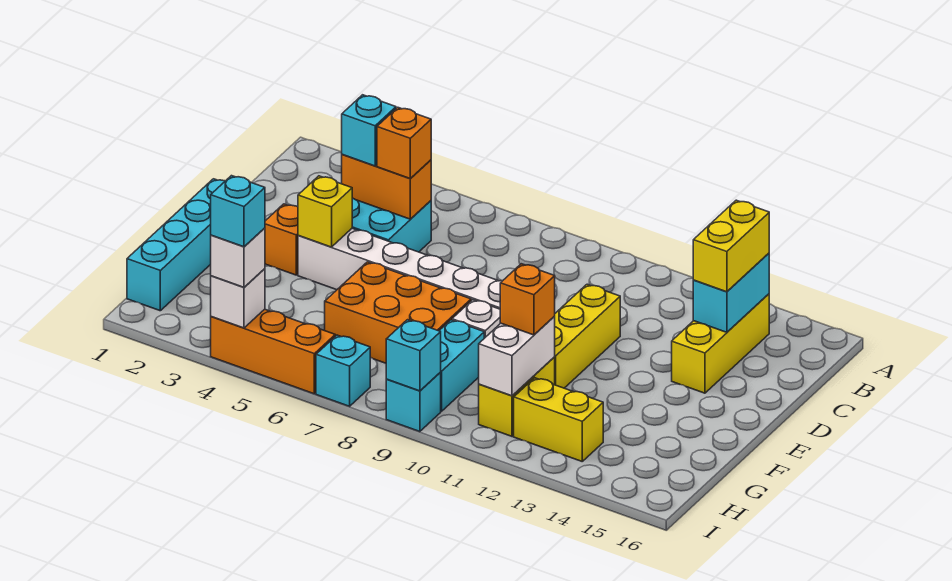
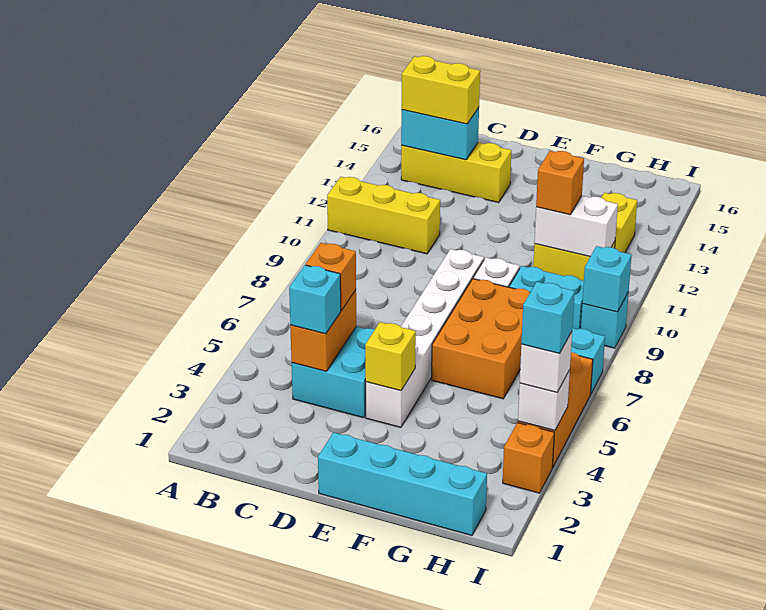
yellow 1x3 brick [555,284,620,388] -> yellow 1x3 brick moved to [327,177,440,254]
orange 1x1 brick [265,204,298,275] -> orange 1x1 brick moved to [503,423,554,493]

